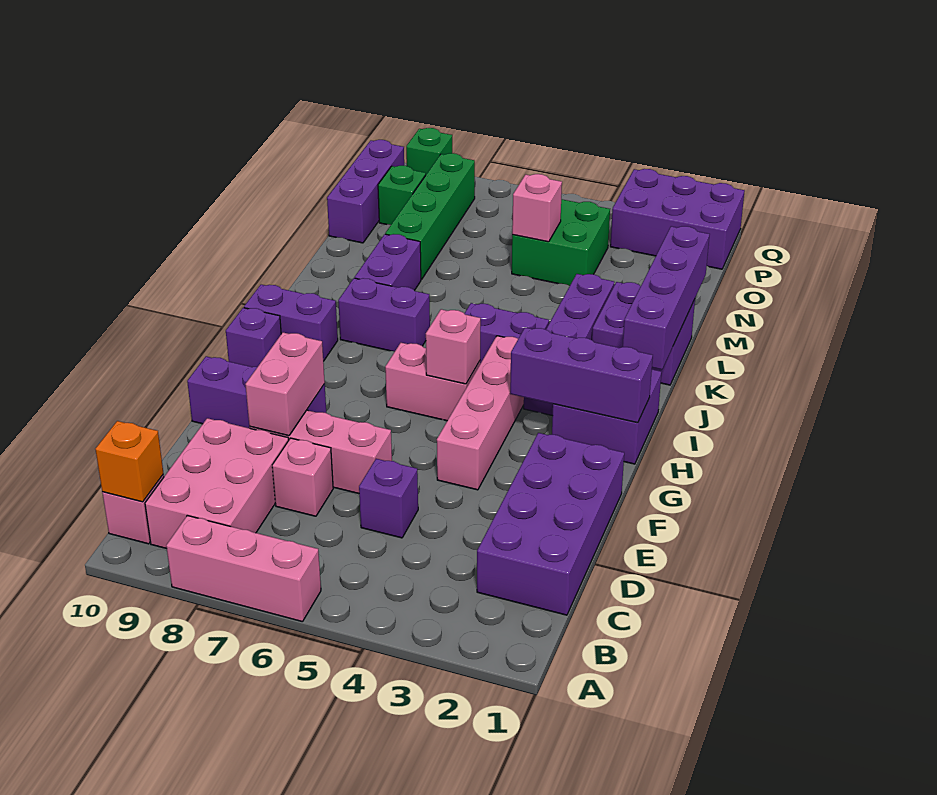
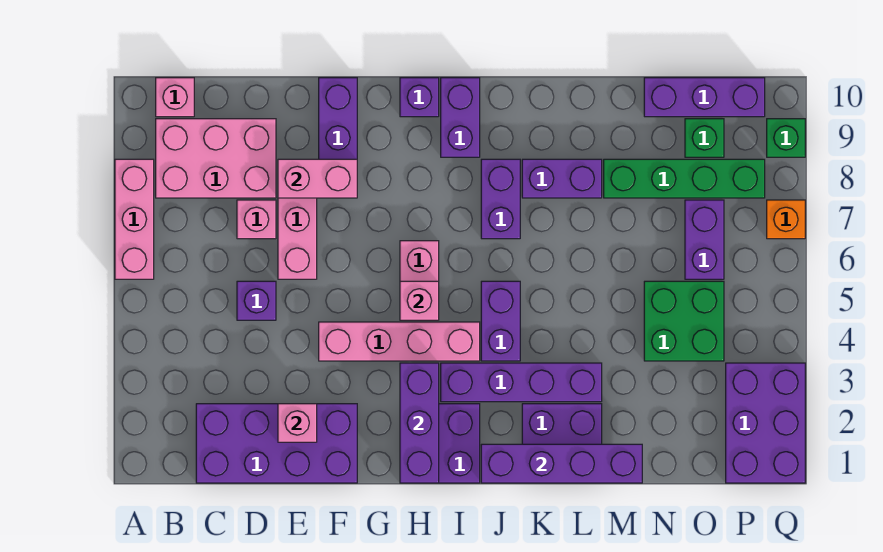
orange 1x1 brick [95,421,164,502] -> orange 1x1 brick moved to [767,200,805,239]
pink 1x1 brick [512,174,562,242] -> pink 1x1 brick moved to [278,404,317,442]
none -> purple 1x2 brick [685,200,724,279]

